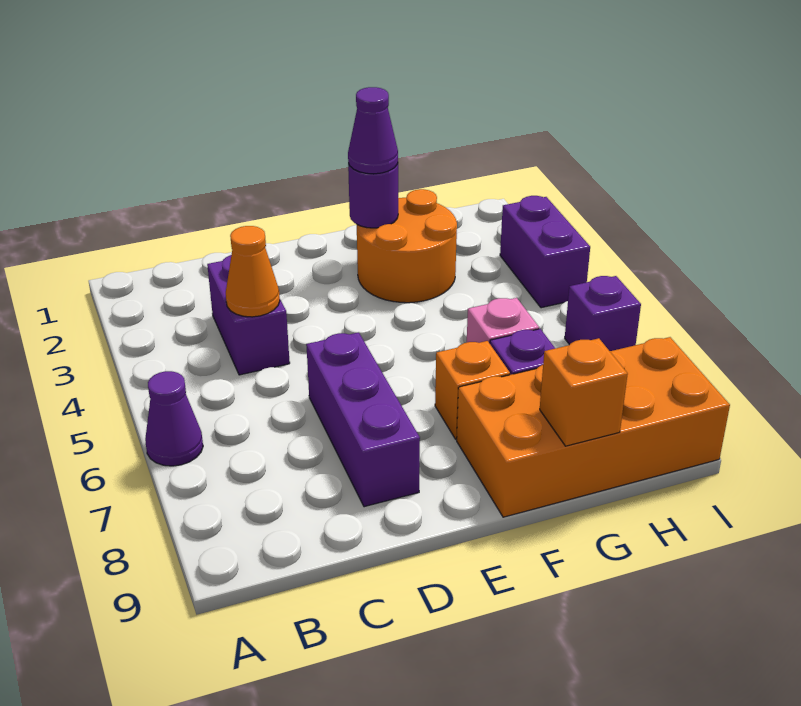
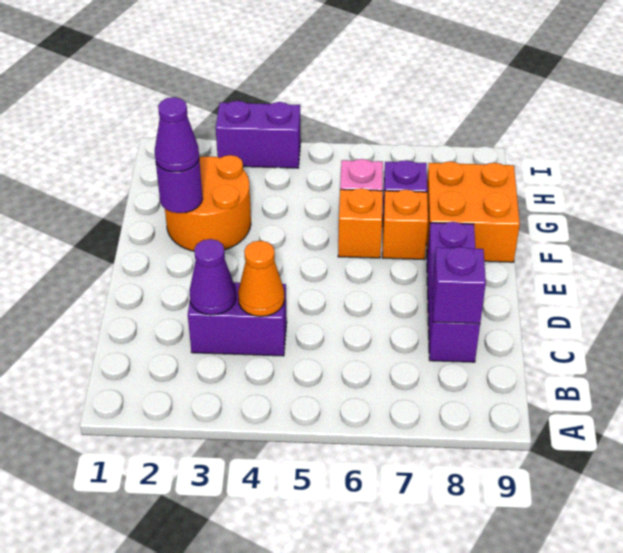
purple 1x1 cone [145,371,203,466] -> purple 1x1 cone moved to [189,239,236,315]
purple 1x3 brick [306,332,420,507] -> purple 1x3 brick turned to [427,222,480,362]
orange 2x4 brick [457,337,730,517] -> orange 2x2 brick [426,161,520,262]
orange 1x1 brick [540,338,628,446] -> orange 1x1 brick moved to [338,188,383,258]
purple 1x1 brick [565,276,641,351] -> purple 1x1 brick moved to [432,247,486,324]

